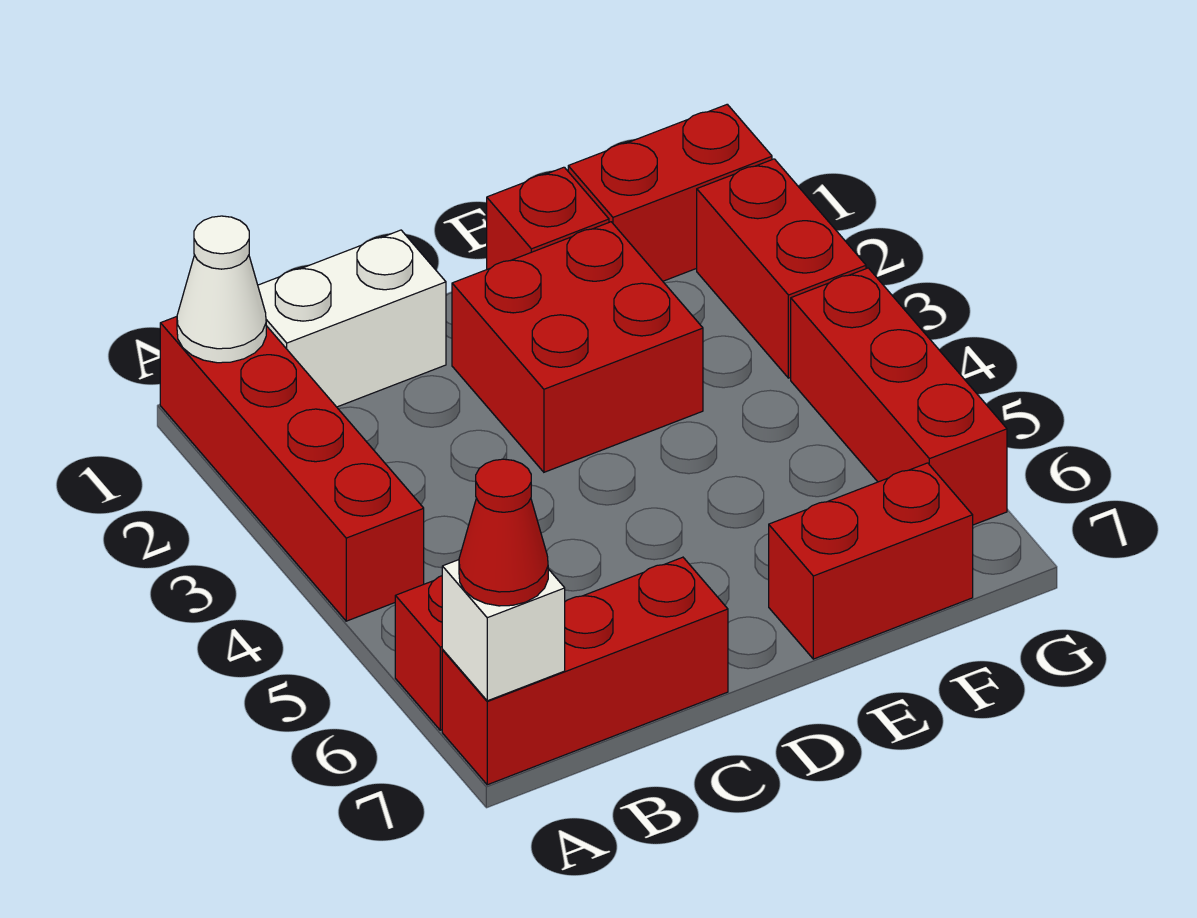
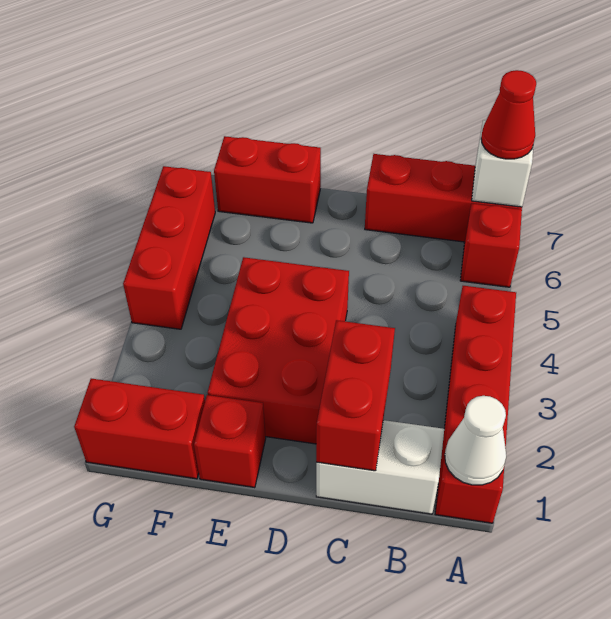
red 2x2 brick [452,222,703,472] -> red 2x3 brick [208,257,349,444]
red 1x2 brick [697,159,866,378] -> red 1x2 brick moved to [316,320,395,471]

